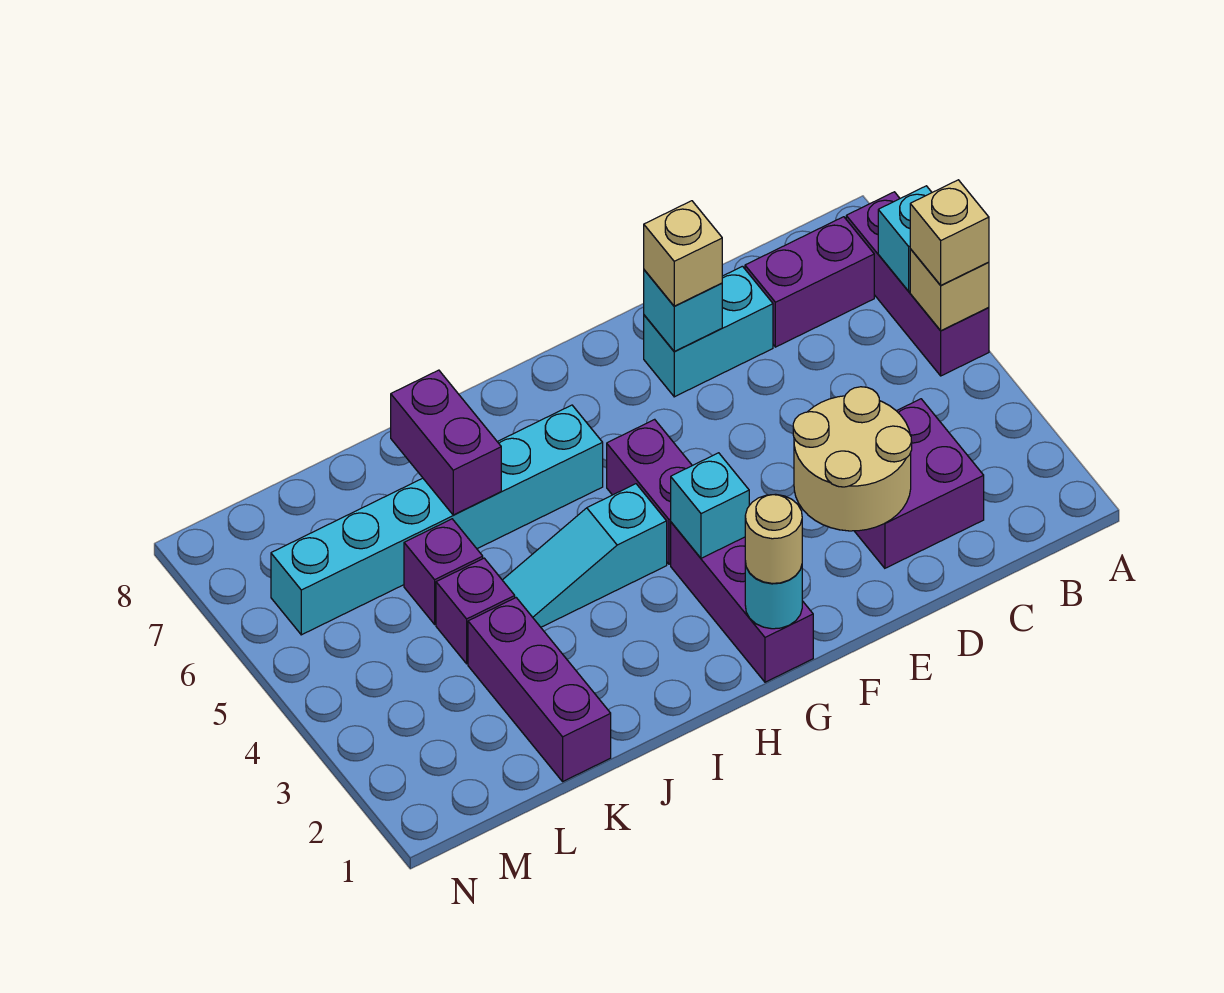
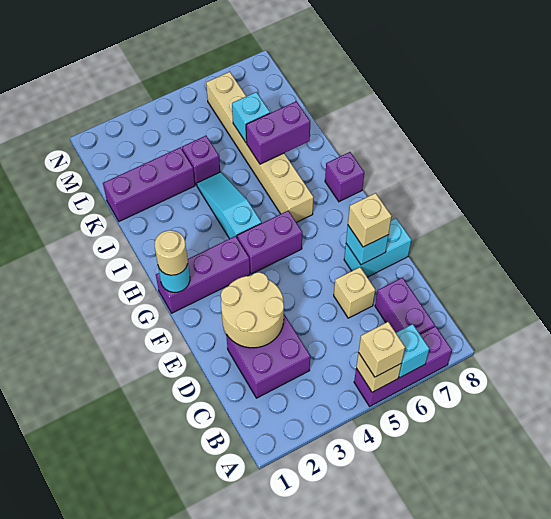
none -> tan 1x1 brick [334,267,375,318]
cyan 1x2 brick [644,266,773,397] -> cyan 1x2 brick turned to [344,218,411,277]
cyan 1x1 brick [671,453,749,558] -> cyan 1x1 brick moved to [232,92,270,143]
cyan 1x6 brick [271,405,603,635] -> tan 1x6 brick [206,72,314,223]
purple 1x1 brick [404,519,483,624] -> purple 1x1 brick moved to [325,152,364,202]

